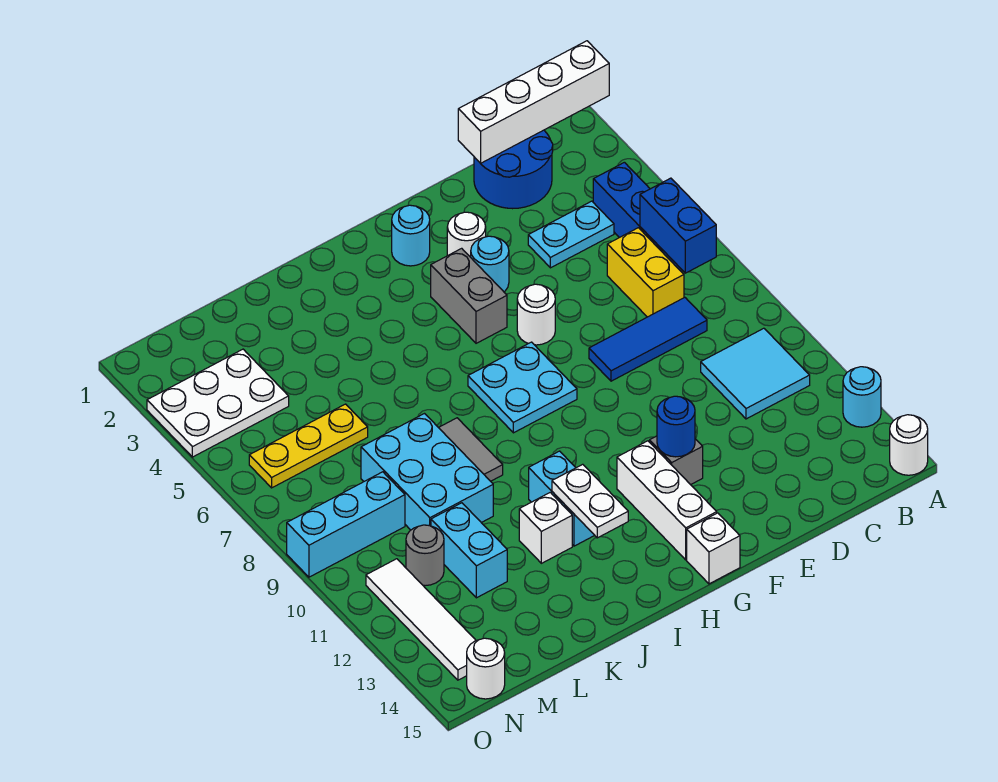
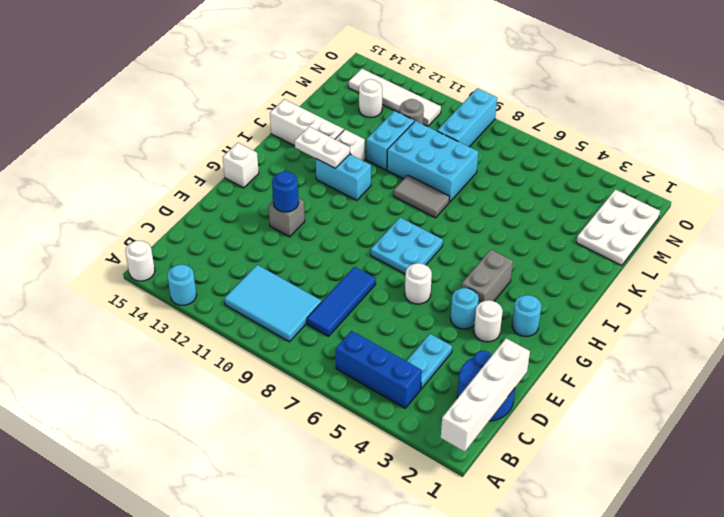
blue 1x2 brick [640,178,716,273] -> none
cyan 2x2 tile [701,328,810,419] -> cyan 2x3 tile [224,265,322,342]
yellow 1x2 brick [607,228,684,317] -> none
grey 1x2 brick [431,248,507,343] -> grey 1x2 brick turned to [462,250,513,304]
white 1x3 brick [617,441,717,560] -> white 1x3 brick moved to [270,99,344,146]
yellow 1x3 plate [249,404,368,488] -> none
cyan 1x2 brick [431,503,507,598] -> cyan 1x2 brick turned to [366,111,414,170]
white 2x3 plate [147,349,289,457] -> white 2x3 plate moved to [576,190,660,266]
white 1x1 round brick [467,638,505,699] -> white 1x1 round brick moved to [359,79,382,118]

